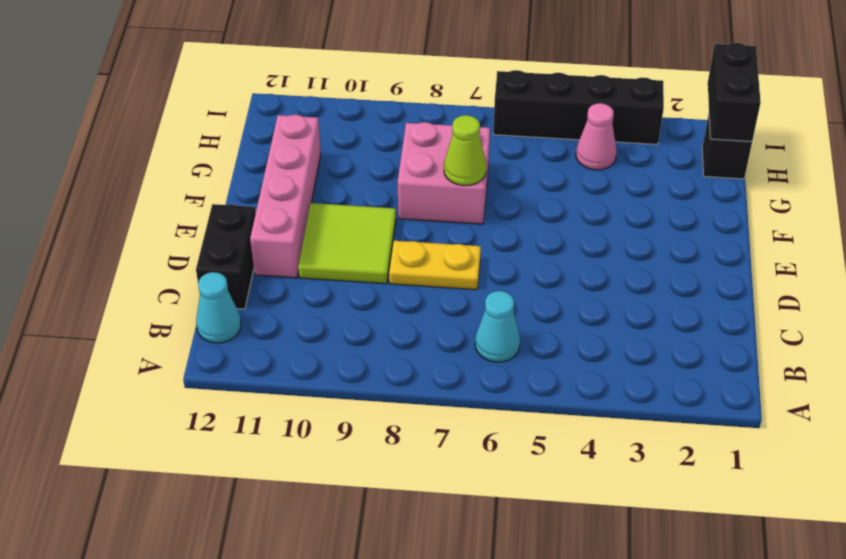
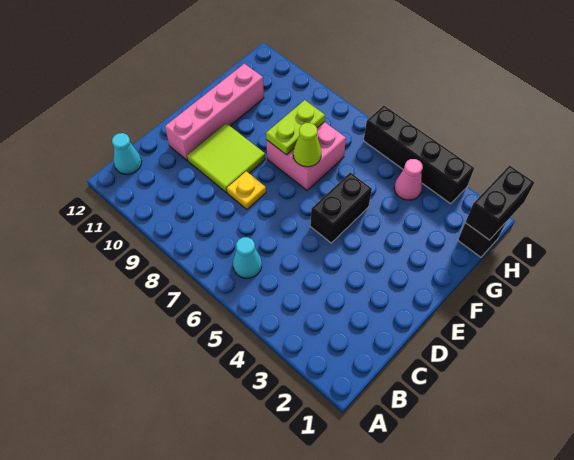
black 1x2 brick [196,204,256,309] -> black 1x2 brick moved to [310,172,372,243]
yellow 1x2 plate [389,241,481,290] -> yellow 1x1 plate [227,171,266,209]
none -> lime 1x2 plate [266,100,325,155]

